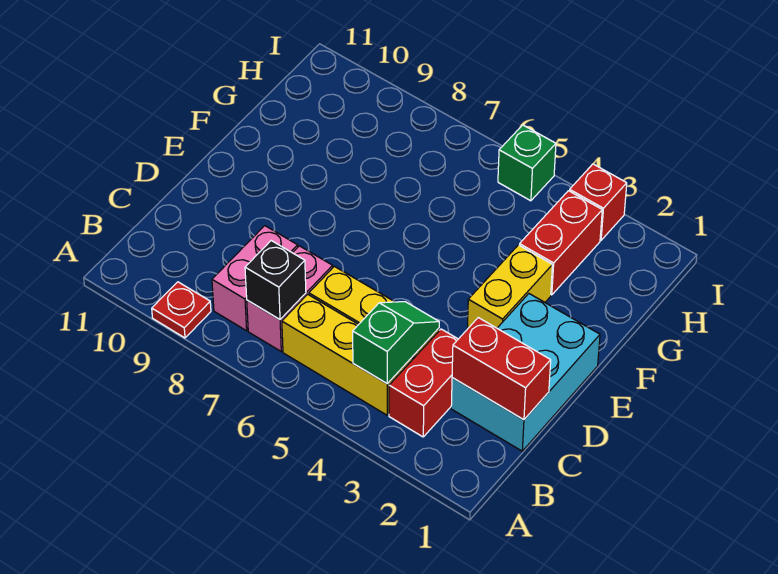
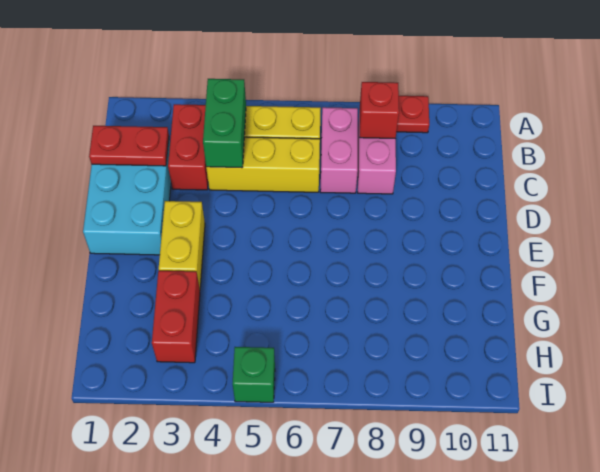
green 1x2 slope [353,302,439,384] -> green 1x2 brick [203,79,246,168]
black 1x1 brick [245,241,306,320] -> none
red 1x2 brick [452,318,551,420] -> red 1x2 plate [89,126,169,166]
red 1x1 brick [569,164,627,240] -> red 1x1 brick moved to [360,82,399,139]

